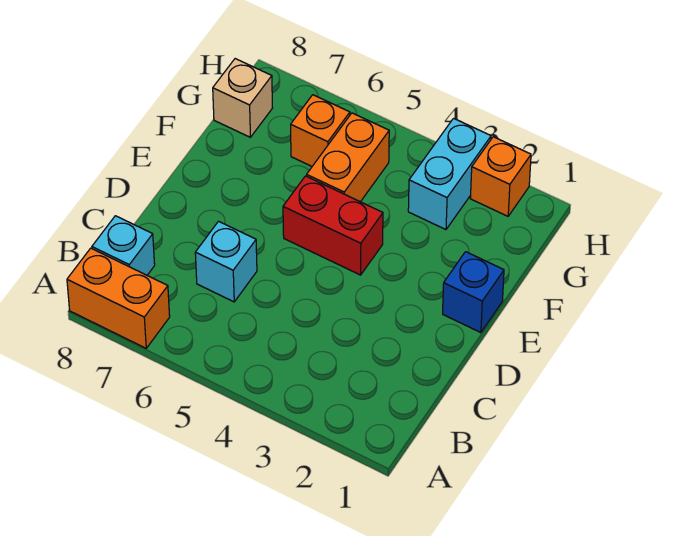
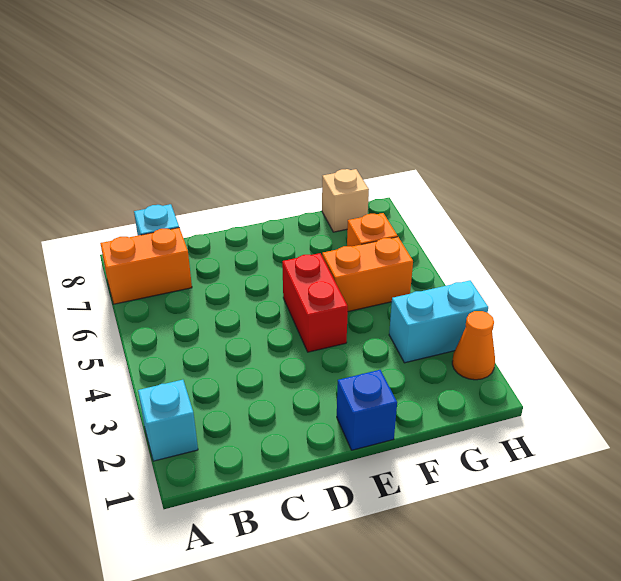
orange 1x2 brick [67,248,170,348] -> orange 1x2 brick turned to [100,228,192,304]
cyan 1x1 brick [195,221,257,302] -> cyan 1x1 brick moved to [138,380,198,461]
orange 1x1 brick [470,137,531,216] -> orange 1x1 cone [452,311,495,380]

